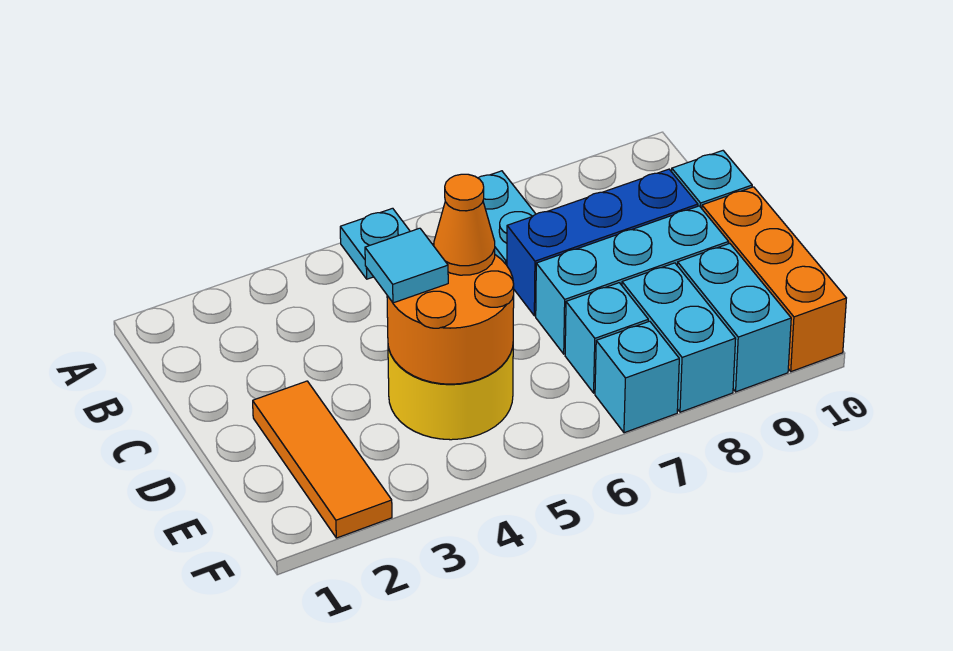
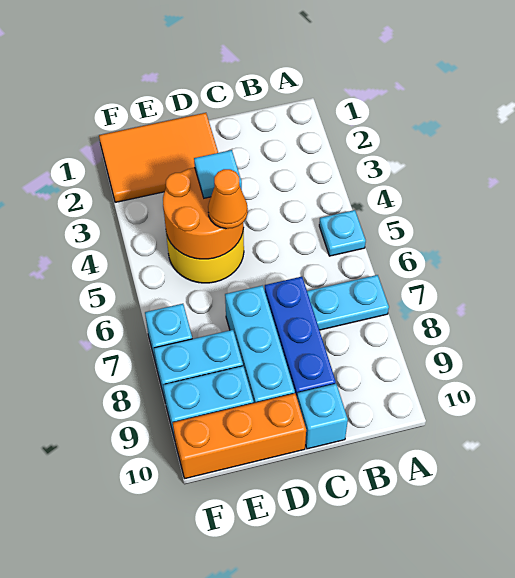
orange 1x3 tile [253,381,392,538] -> orange 2x3 tile [99,113,218,202]
cyan 1x1 brick [565,283,648,393] -> none

